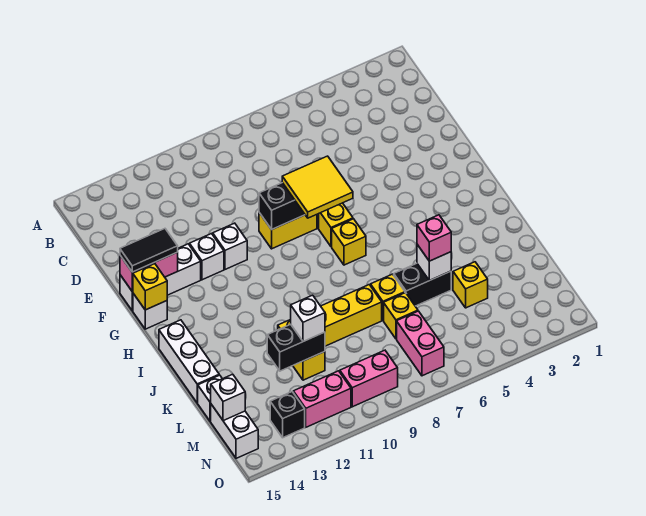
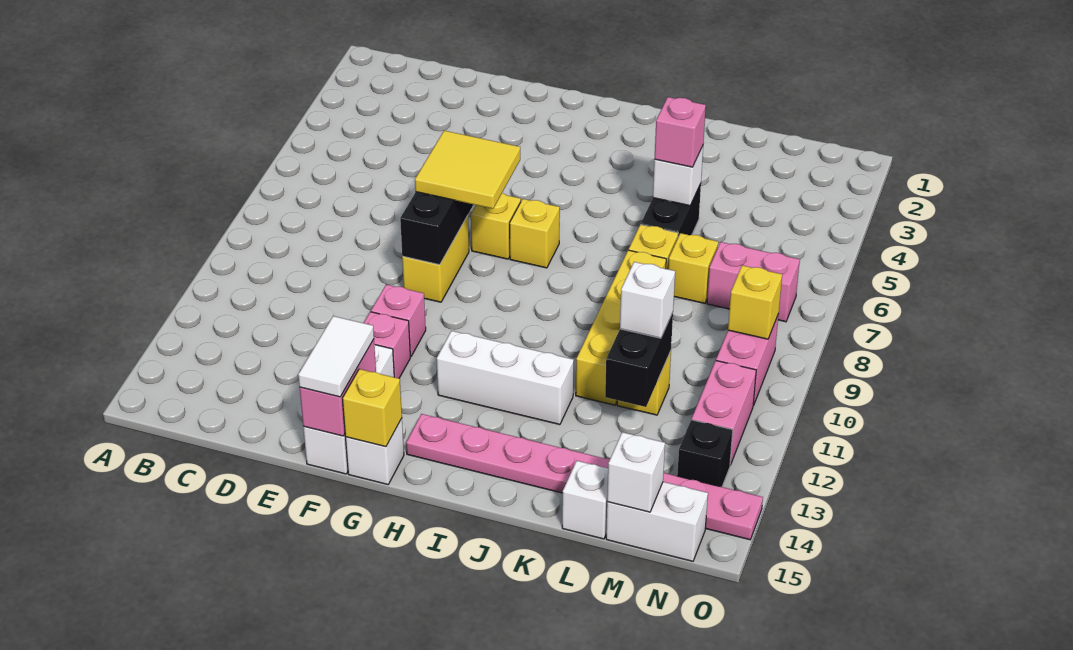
white 1x1 brick [213,223,247,269] -> pink 1x1 brick [371,285,426,357]
white 1x1 brick [190,234,224,280] -> pink 1x1 brick [364,312,410,378]
black 1x2 tile [120,229,178,272] -> white 1x2 tile [298,316,374,397]
none -> pink 1x8 plate [406,414,763,540]
white 1x3 brick [159,320,219,403] -> white 1x3 brick moved to [437,331,574,425]
yellow 1x1 brick [453,262,488,308] -> yellow 1x1 brick moved to [728,265,782,339]

